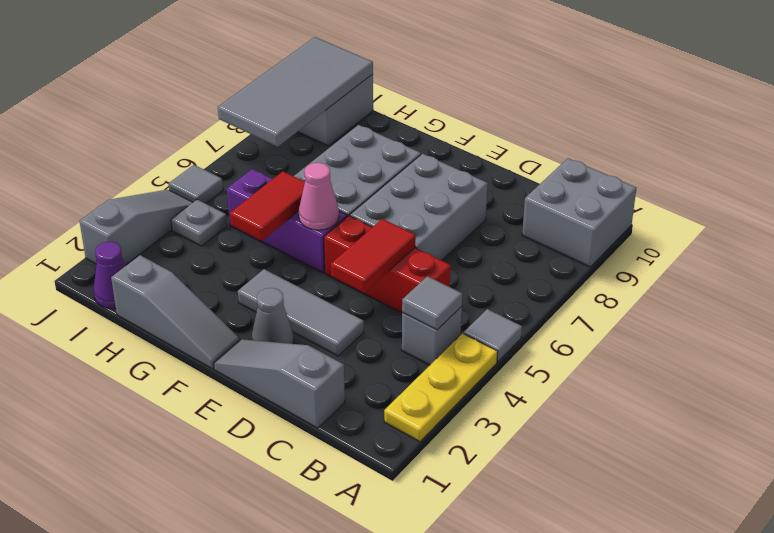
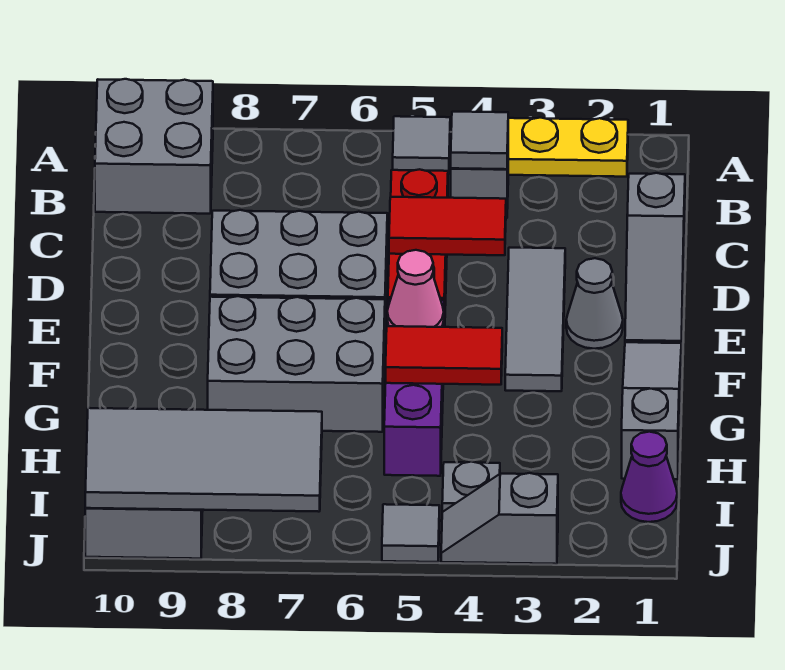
grey 1x3 slope [79,190,193,265] -> grey 1x2 slope [441,473,558,564]

